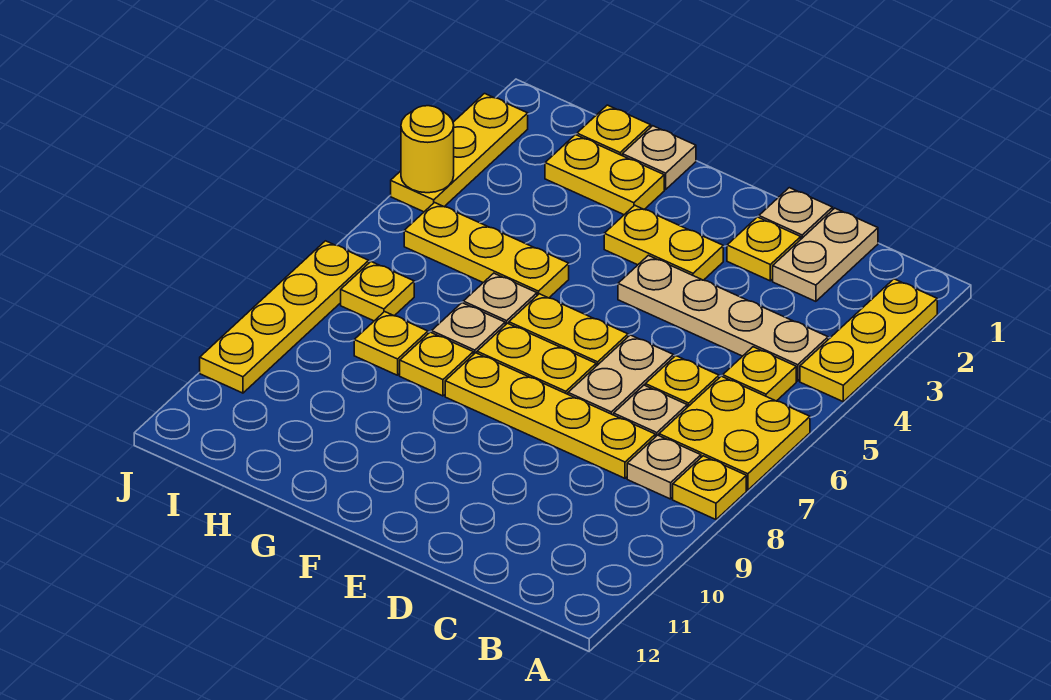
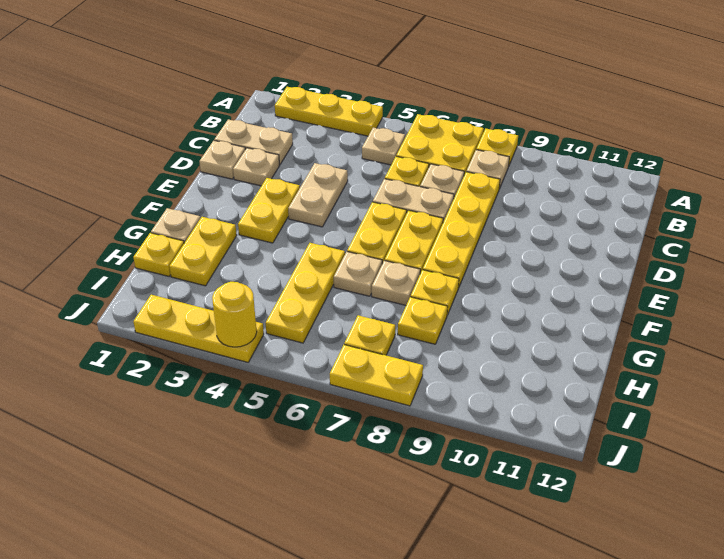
tan 1x4 plate [618,255,828,381] -> tan 1x2 plate [288,163,348,227]
yellow 1x1 plate [723,347,796,401] -> tan 1x1 plate [362,128,405,165]
yellow 1x1 plate [727,217,801,281] -> tan 1x1 plate [233,148,279,186]
yellow 1x4 plate [200,241,369,393] -> yellow 1x2 plate [330,345,423,406]

